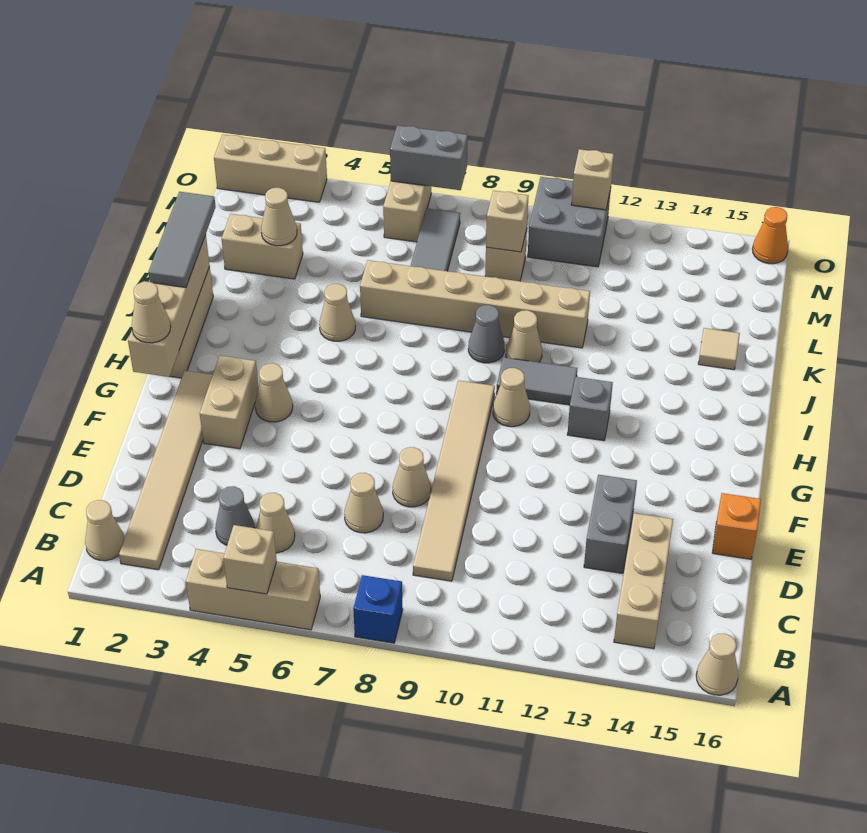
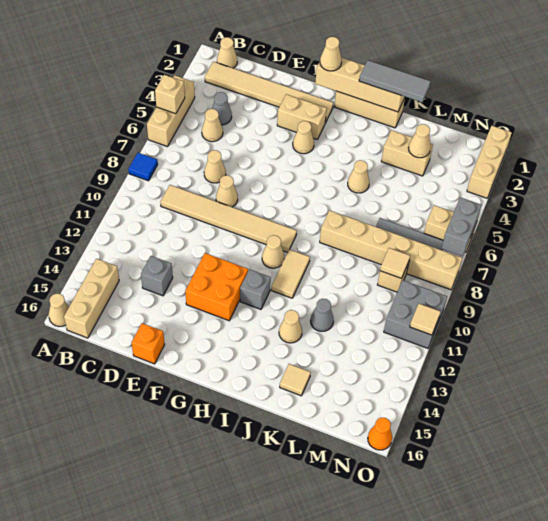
blue 1x1 brick [353,575,403,643] -> blue 1x1 tile [128,153,158,181]
tan 1x3 brick [614,513,673,649] -> tan 1x3 brick turned to [64,259,119,338]
grey 1x2 brick [584,475,637,573] -> grey 1x1 brick [141,256,173,296]
none -> orange 2x2 brick [185,253,248,321]
grey 1x2 tile [496,357,577,405] -> tan 1x2 tile [271,249,310,298]
grey 1x1 cone [468,305,504,363] -> grey 1x1 cone moved to [310,299,334,331]
tan 1x1 cone [506,310,542,362] -> tan 1x1 cone moved to [279,310,302,343]
tan 1x6 brick [360,260,590,348] -> tan 1x6 brick turned to [320,210,462,290]
tan 1x2 brick [222,214,303,279] -> tan 1x2 brick turned to [381,130,433,176]
tan 1x1 brick [486,190,529,252] -> tan 1x1 tile [380,248,410,278]
tan 1x1 brick [571,149,614,210] -> tan 1x1 tile [410,304,441,335]

